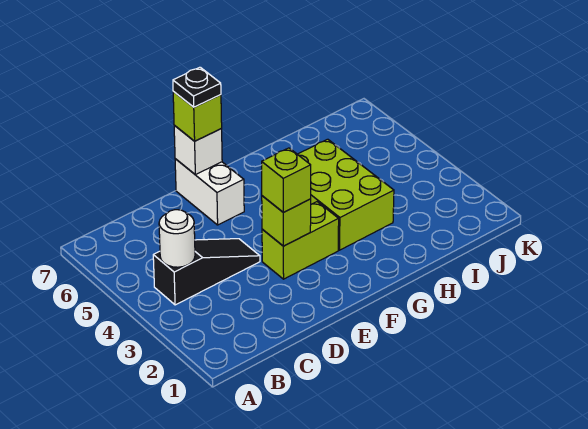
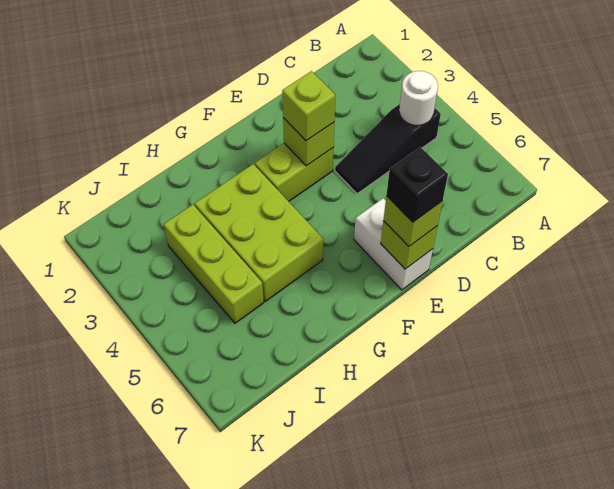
white 1x1 brick [174,126,222,175] -> lime 1x1 brick [381,221,437,269]
black 1x1 plate [173,67,221,107] -> black 1x1 brick [386,147,448,222]
none -> lime 1x3 brick [164,205,264,323]

